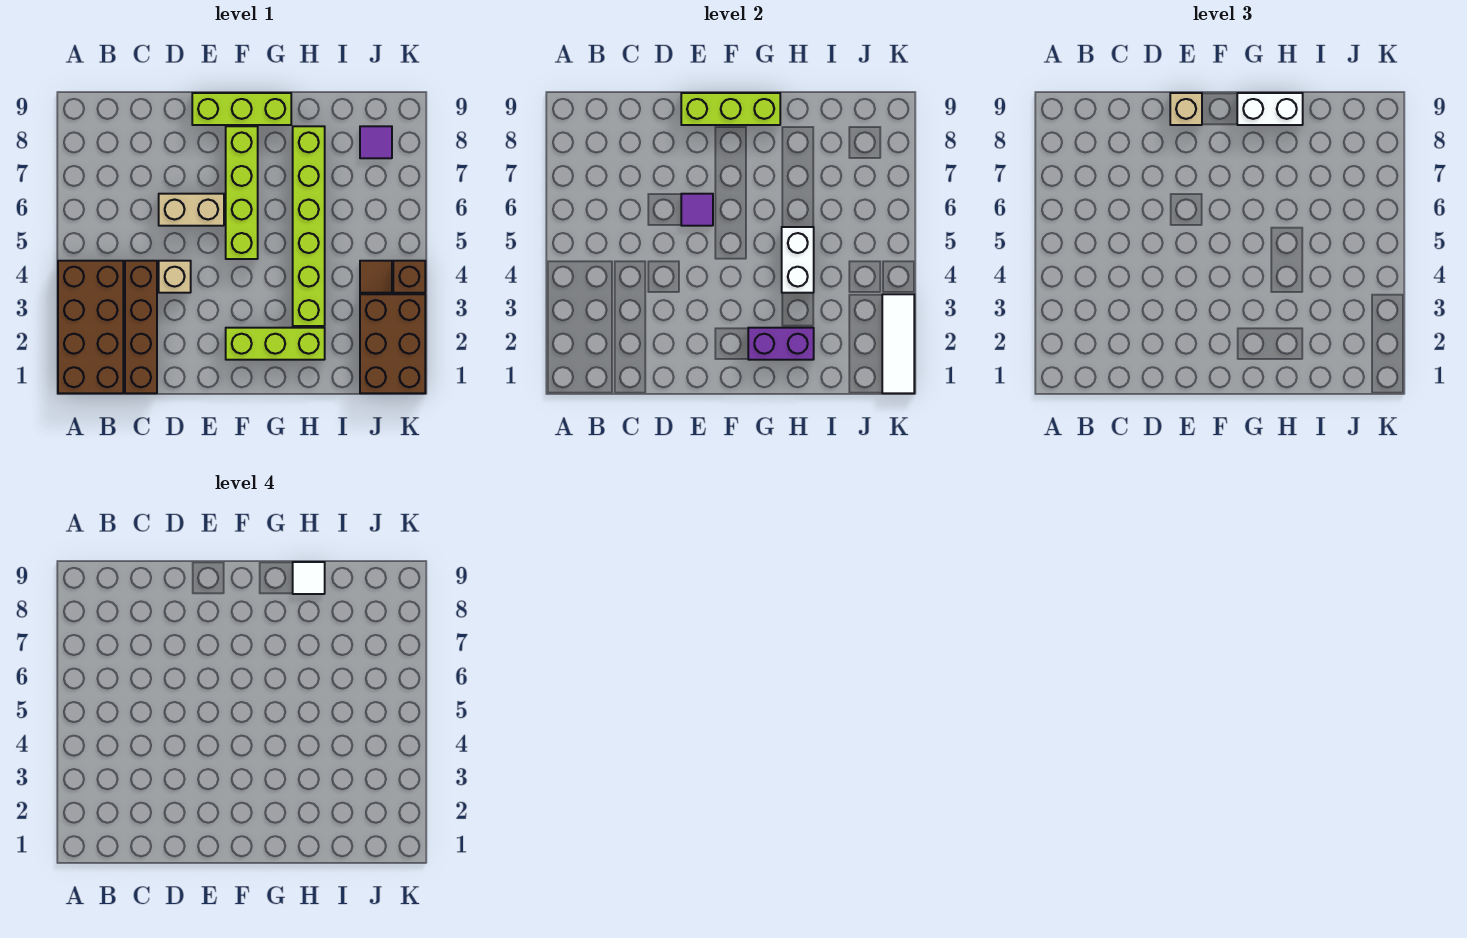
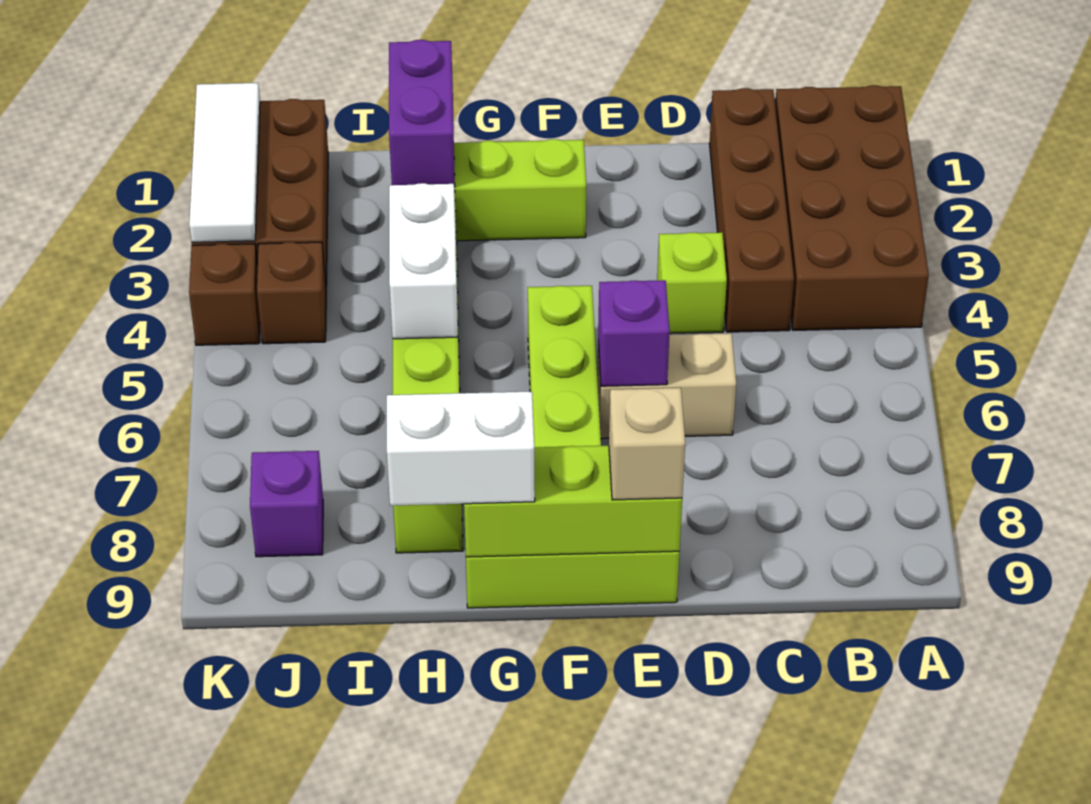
tan 1x1 brick [159,261,191,293] -> lime 1x1 brick [657,232,727,334]
purple 1x1 tile [681,194,713,226] -> purple 1x1 brick [598,280,670,386]
purple 1x2 brick [748,328,814,360] -> purple 1x2 brick turned to [389,40,455,187]
white 1x1 tile [293,562,325,594] -> none
brown 1x1 tile [360,261,392,293] -> brown 1x1 brick [257,242,326,344]
purple 1x1 tile [360,126,392,158] -> purple 1x1 brick [250,451,323,557]

